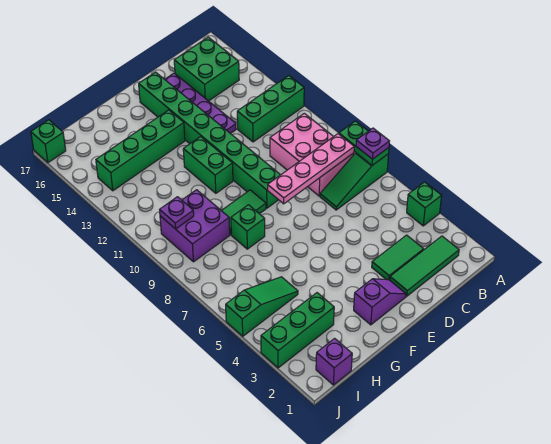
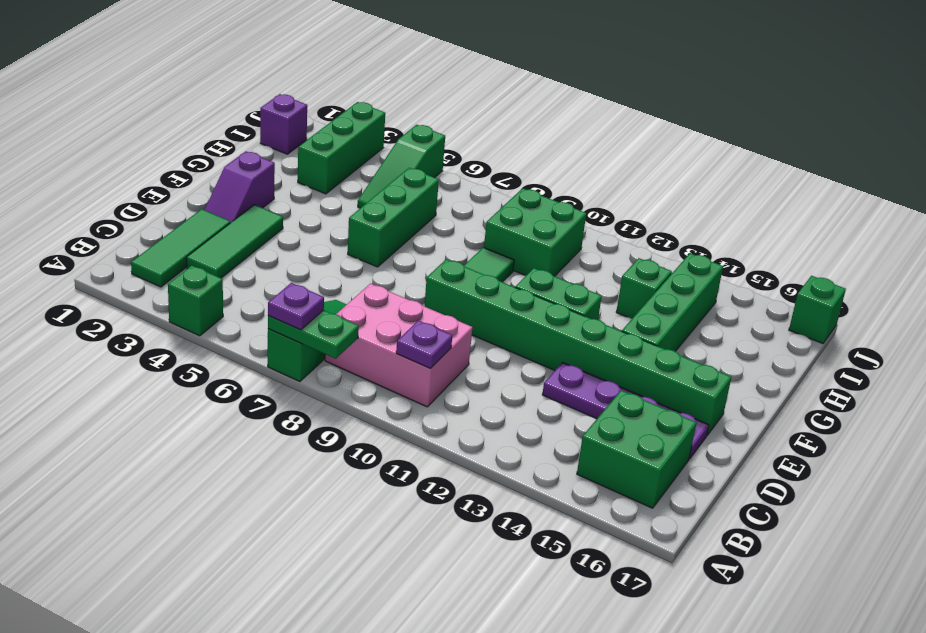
green 1x3 brick [237,76,304,142] -> green 1x3 brick moved to [348,168,439,267]
pink 1x4 plate [268,134,354,204] -> none
green 1x2 tile [372,235,424,280] -> green 1x3 tile [186,205,283,278]
green 1x1 brick [231,205,265,249] -> green 1x1 brick moved to [616,258,672,319]
purple 2x2 brick [160,190,230,262] -> green 2x2 brick [484,188,586,276]
purple 1x1 plate [160,197,194,229] -> purple 1x1 plate moved to [396,320,452,368]

